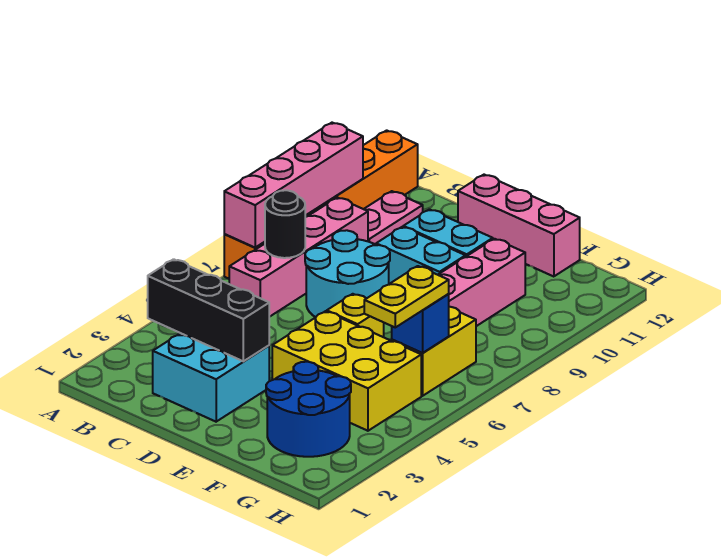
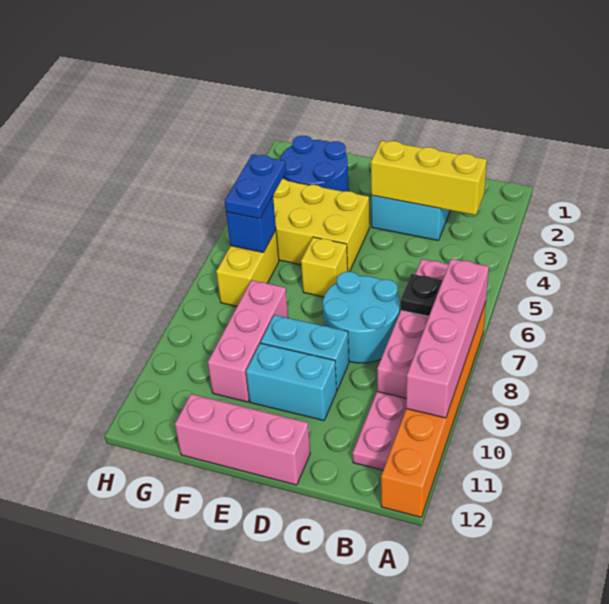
black 1x3 brick [148,259,269,361] -> yellow 1x3 brick [371,140,487,215]
black 1x1 round brick [265,190,305,258] -> black 1x1 plate [401,274,443,316]
yellow 1x2 plate [364,266,449,327] -> blue 1x2 plate [225,155,286,219]

